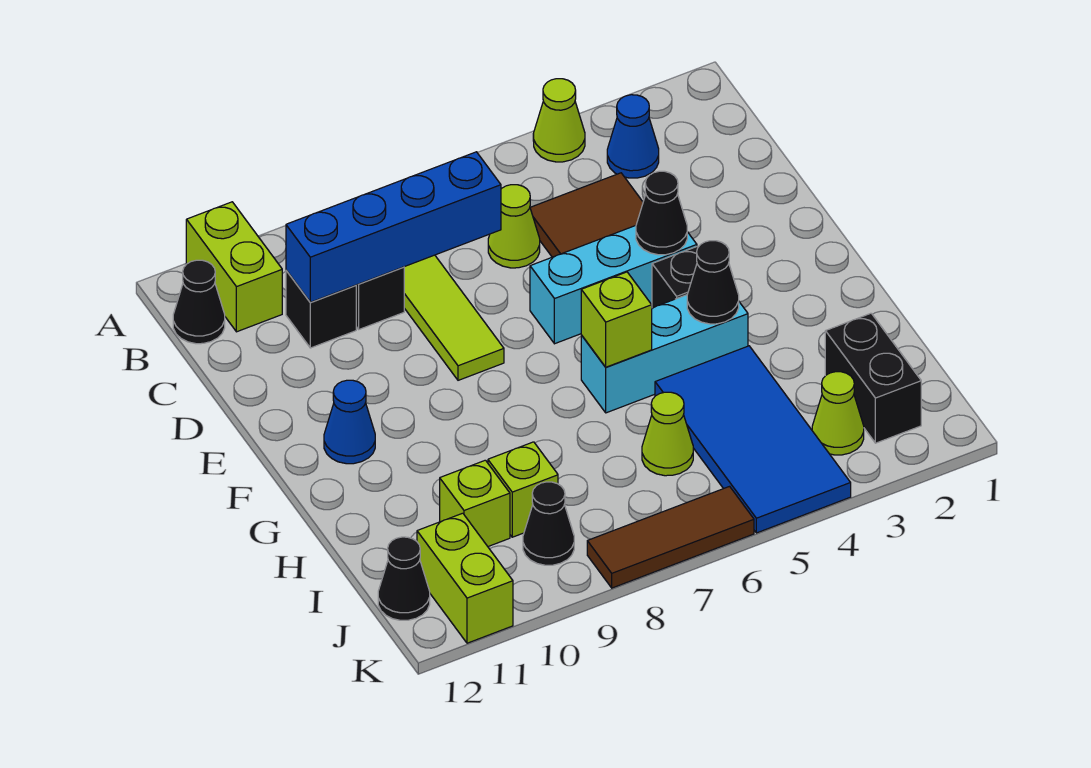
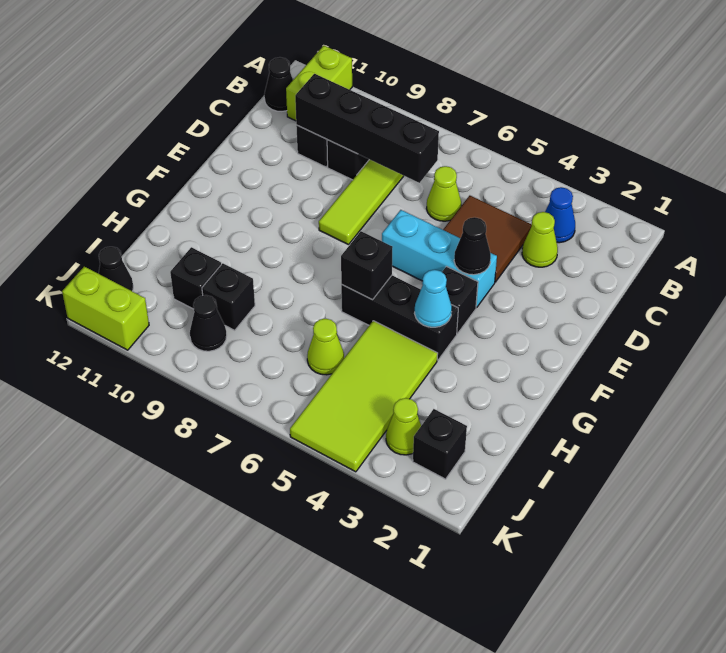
lime 1x1 cone [533,79,585,162] -> lime 1x1 cone moved to [522,212,558,267]
blue 1x4 brick [286,152,501,302] -> black 1x4 brick [295,74,439,183]
blue 1x1 cone [324,380,375,464] -> none
cyan 1x3 brick [581,295,748,413] -> black 1x3 brick [341,275,458,360]
black 1x1 cone [687,241,739,324] -> cyan 1x1 cone [414,270,452,327]
lime 1x1 brick [581,272,652,367] -> black 1x1 brick [341,231,393,300]
blue 2x4 tile [655,346,851,533] -> lime 2x4 tile [290,321,438,472]
black 1x2 brick [825,313,921,443] -> black 1x1 brick [413,409,467,479]
lime 1x1 brick [488,442,558,537] -> black 1x1 brick [202,263,255,330]
lime 1x1 brick [440,460,510,546] -> black 1x1 brick [170,247,221,309]
lime 1x2 brick [417,513,513,643] -> lime 1x2 brick turned to [62,267,149,350]
brown 1x3 tile [587,486,754,588] -> none

